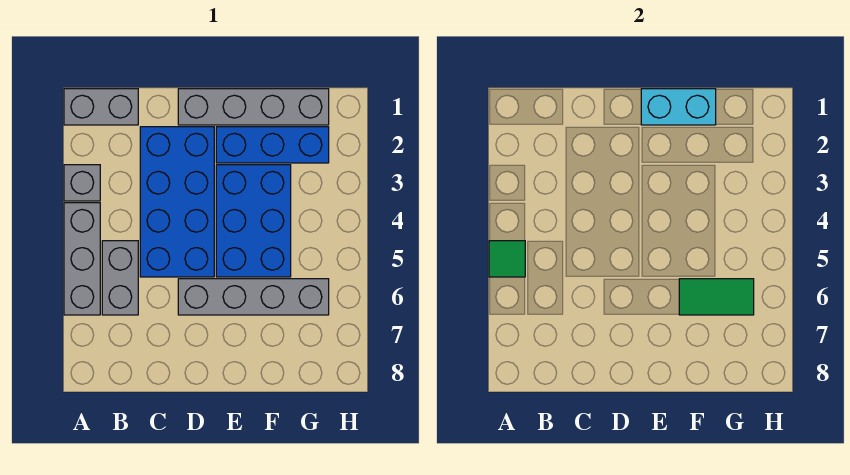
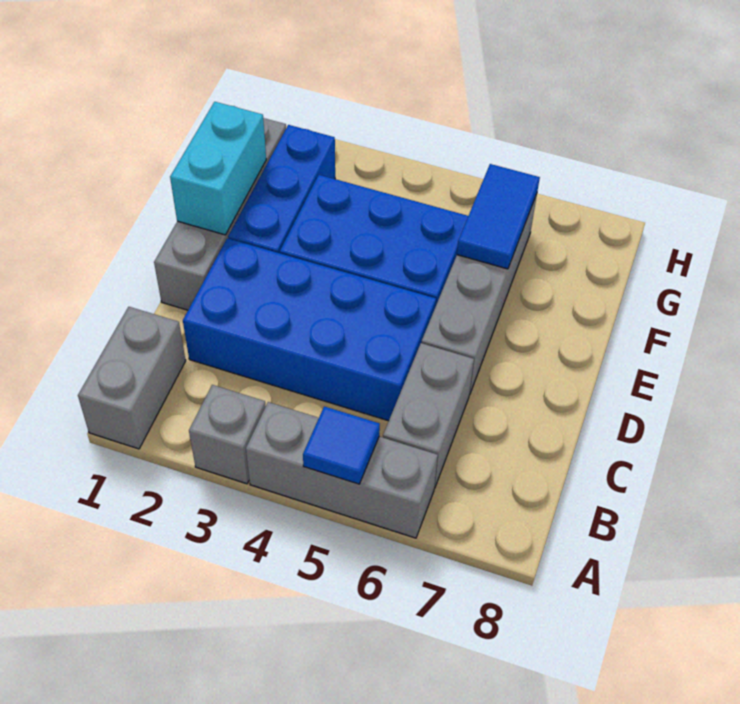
green 1x1 tile [489,241,525,277] -> blue 1x1 tile [303,406,380,484]
grey 1x2 brick [102,241,138,315] -> grey 1x2 brick turned to [383,343,474,488]
green 1x2 tile [679,279,754,315] -> blue 1x2 tile [457,164,540,269]

